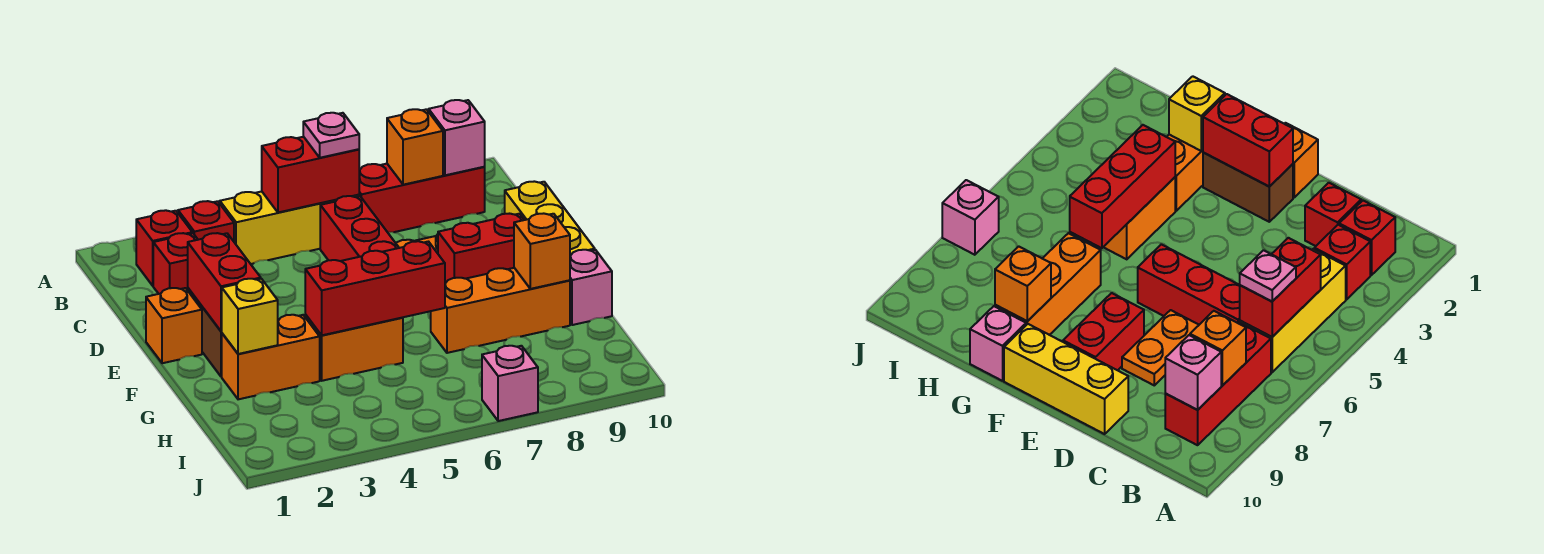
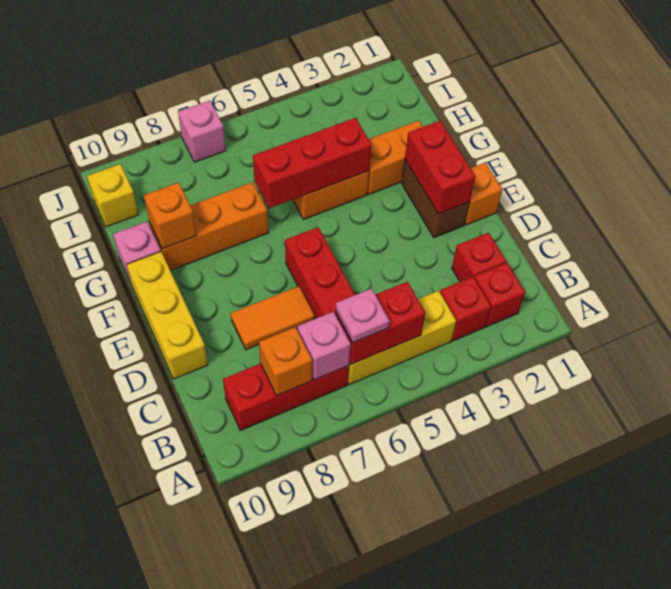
pink 1x1 brick [429,100,485,175] -> pink 1x1 brick moved to [297,312,351,380]
orange 1x2 plate [1122,310,1199,385] -> orange 1x2 tile [231,286,315,350]
red 1x2 brick [438,214,524,283] -> none
yellow 1x1 brick [221,279,278,354] -> yellow 1x1 brick moved to [87,164,138,227]

